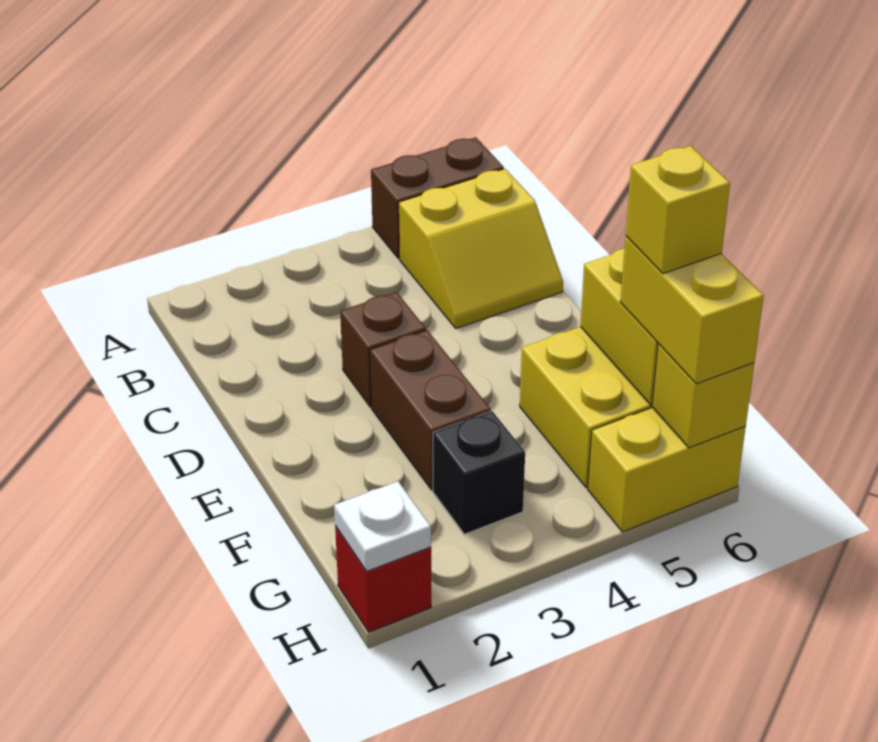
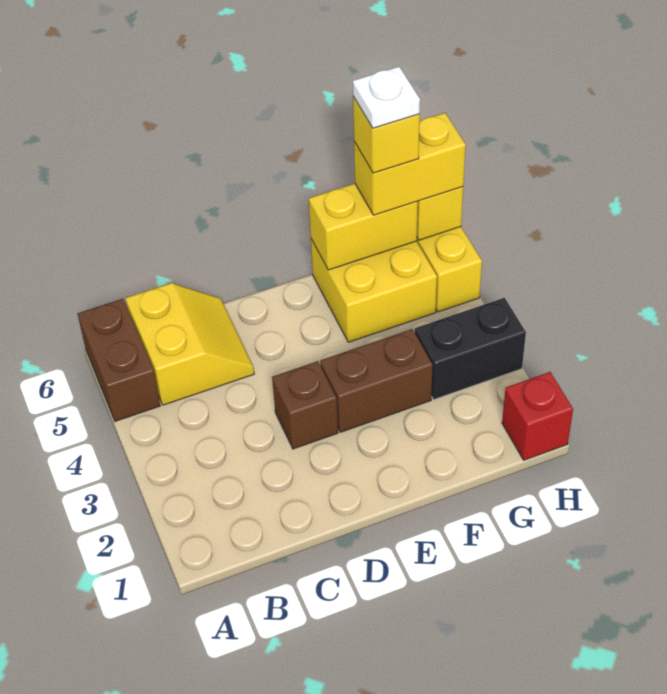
black 1x1 brick [433,411,525,534] -> black 1x2 brick [415,298,526,400]
white 1x1 plate [334,481,431,571] -> white 1x1 plate moved to [353,67,420,128]

